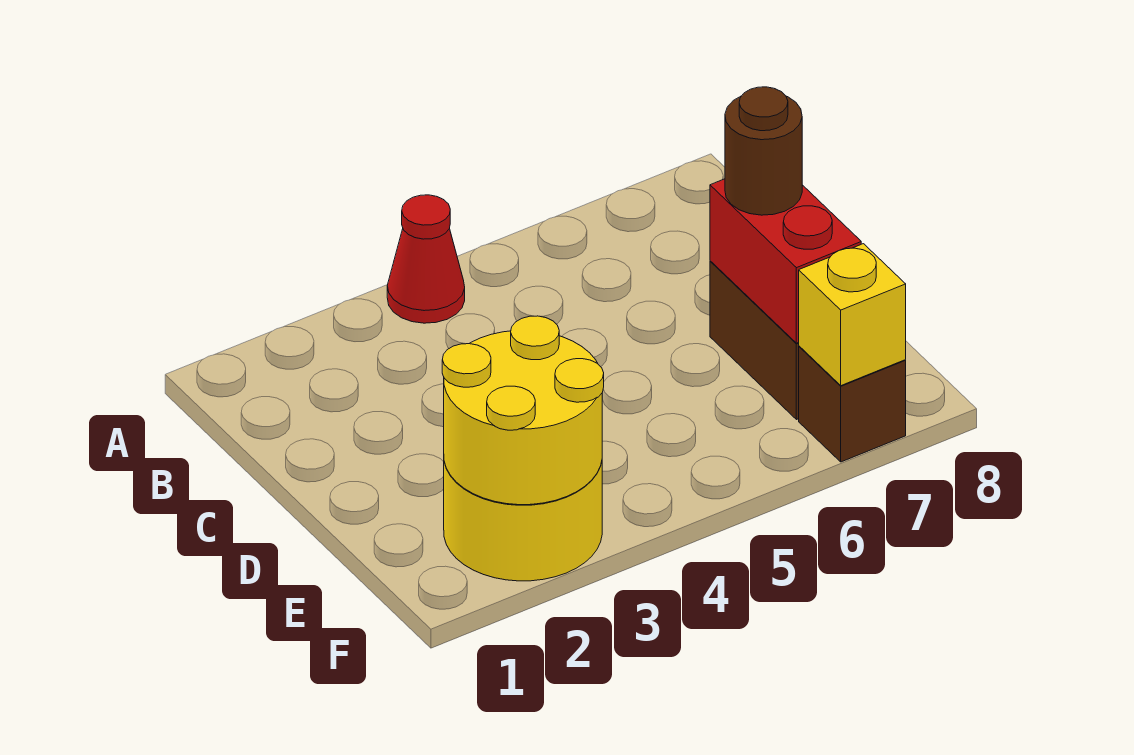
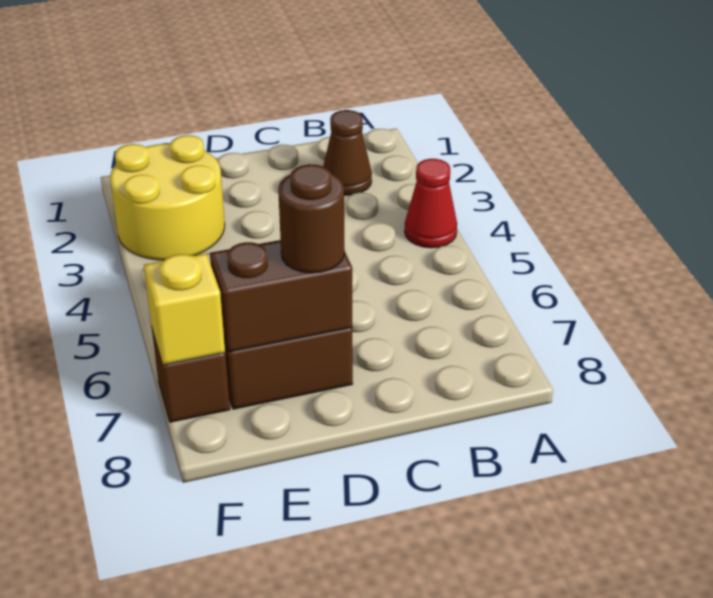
none -> brown 1x1 cone [323,110,372,195]
red 1x2 brick [710,179,861,343] -> brown 1x2 brick [210,240,352,352]
yellow 2x2 round brick [442,316,604,505] -> none

